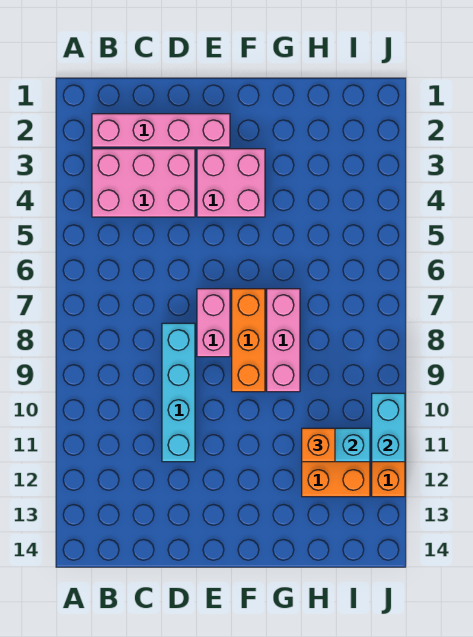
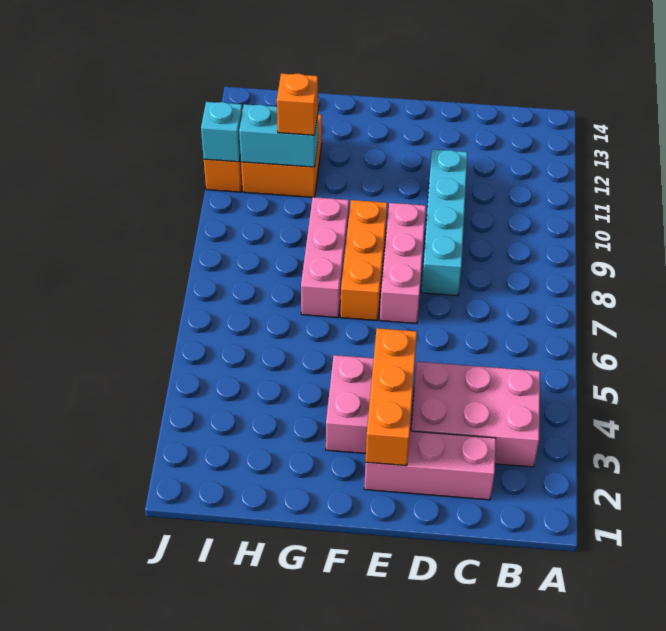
pink 1x4 brick [92,114,230,147] -> pink 1x3 brick [364,431,496,500]
none -> orange 1x3 brick [365,328,417,466]
pink 1x2 brick [197,289,230,357] -> pink 1x3 brick [380,203,426,324]
cyan 1x2 brick [372,393,405,462] -> cyan 1x1 brick [201,102,242,162]

